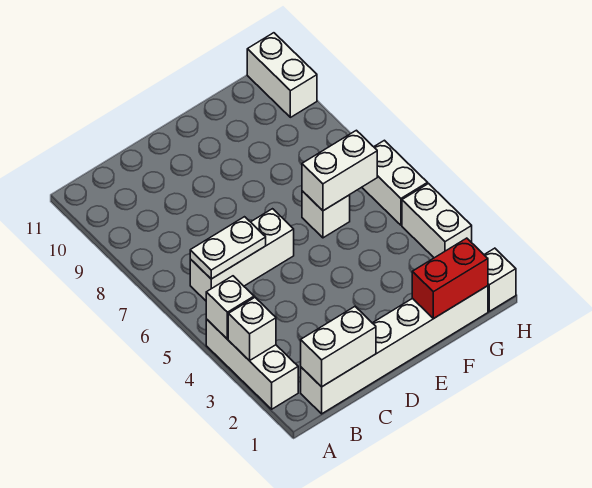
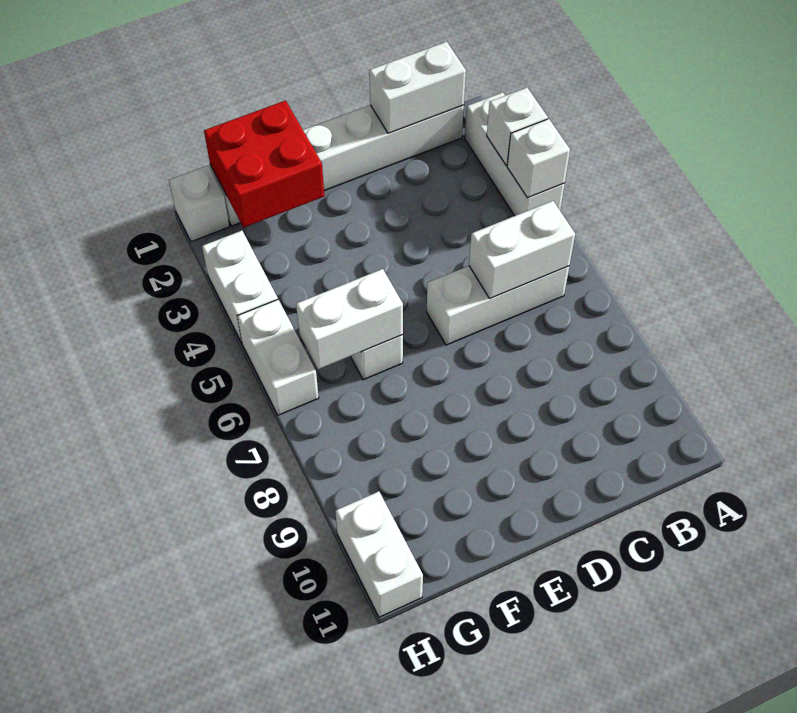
white 1x2 plate [190,217,266,279] -> white 1x2 brick [469,201,575,299]
red 1x2 brick [412,238,488,319] -> red 2x2 brick [204,100,324,227]

